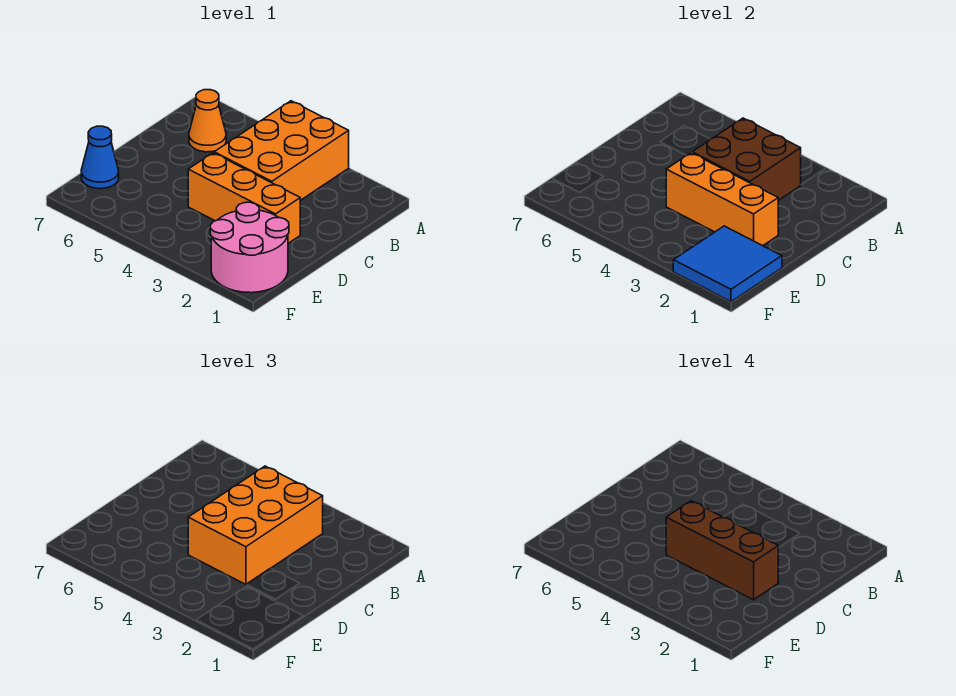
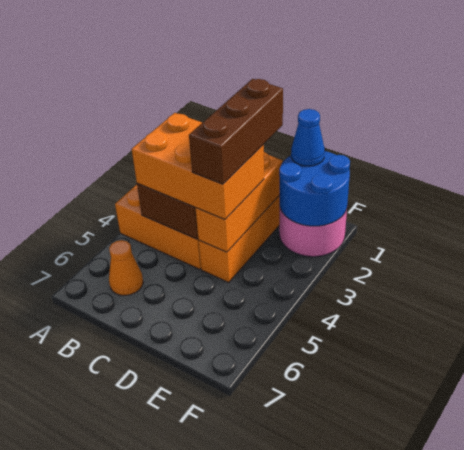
blue 2x2 tile [673,226,782,302] -> blue 2x2 round brick [279,151,350,226]
blue 1x1 cone [81,126,119,189] -> blue 1x1 cone moved to [291,109,325,166]

